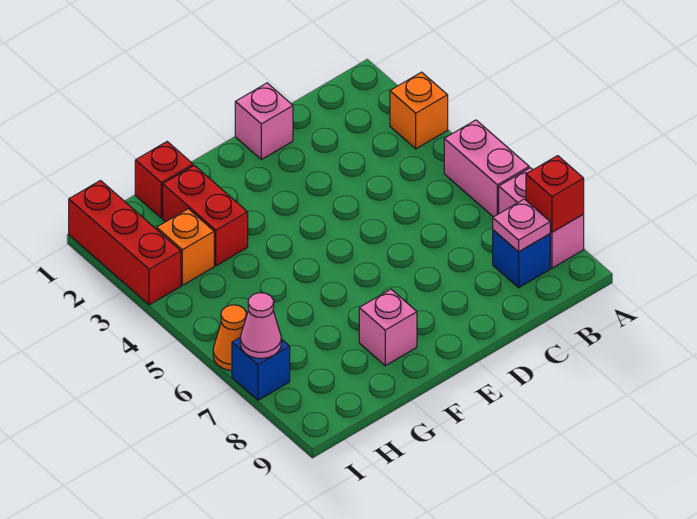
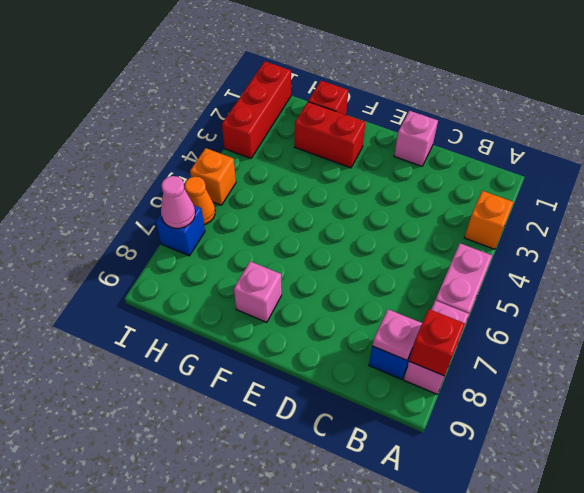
red 1x2 brick [163,165,248,266] -> red 1x2 brick turned to [295,102,365,168]
orange 1x1 brick [157,209,214,285] -> orange 1x1 brick moved to [190,148,236,205]

